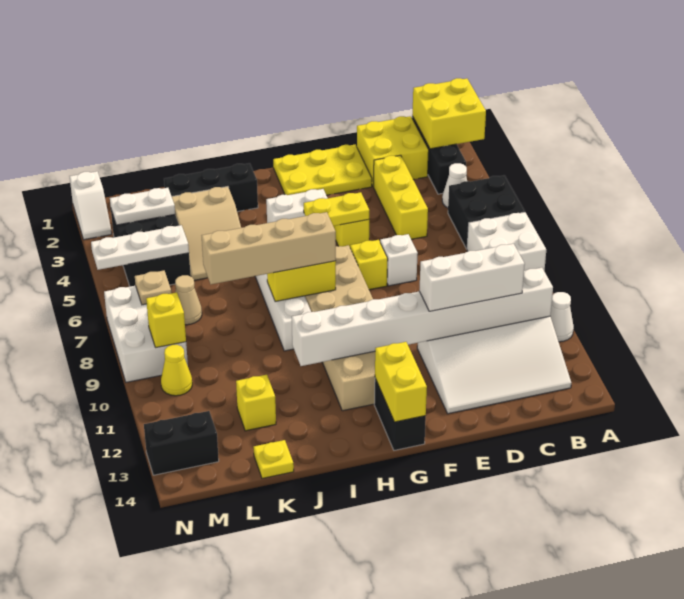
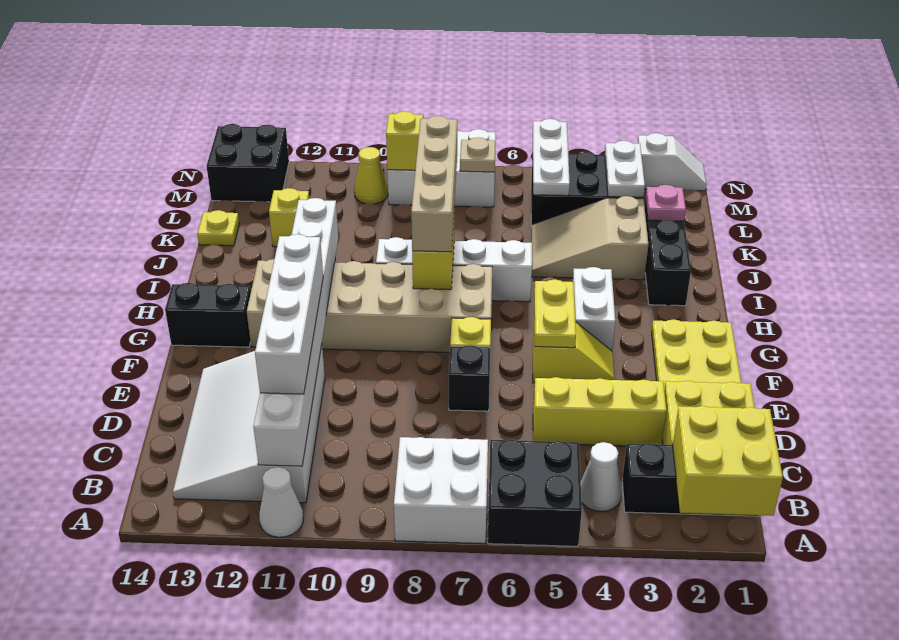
white 1x3 brick [419,244,525,311] -> white 1x4 brick [255,234,323,394]
white 1x1 brick [380,234,418,286] -> black 1x1 brick [449,345,490,411]
yellow 1x2 brick [375,342,427,422] -> none
none -> pink 1x1 plate [645,185,686,221]
tan 1x1 cone [175,275,202,325] -> none
black 1x2 brick [144,411,219,475] -> black 2x2 brick [207,124,289,202]
white 1x2 slope [70,171,112,240] -> white 1x2 slope turned to [638,133,707,191]

